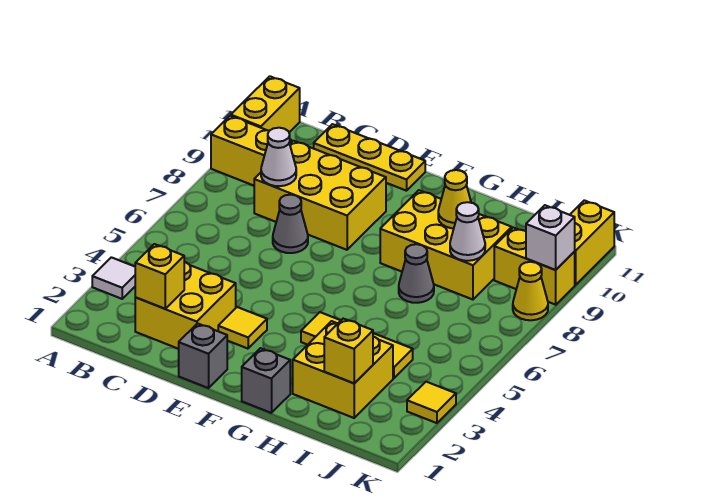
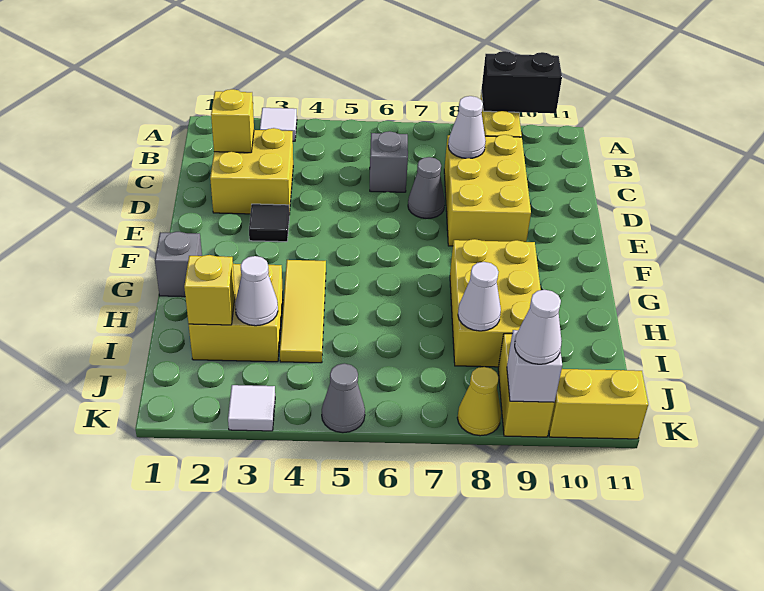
none -> black 1x2 brick [481,51,562,113]
yellow 1x2 brick [231,76,300,132] -> none
yellow 1x3 plate [314,124,425,191] -> none
grey 1x1 brick [179,323,227,388] -> grey 1x1 brick moved to [370,131,408,192]
yellow 1x1 tile [218,307,267,349] -> black 1x1 tile [249,204,289,242]
grey 1x1 cone [399,244,434,303] -> grey 1x1 cone moved to [322,363,365,433]
yellow 1x1 cone [438,170,471,228] -> none
none -> white 1x1 cone [235,256,278,326]
yellow 1x1 tile [407,382,456,423] -> white 1x1 tile [228,385,275,431]
none -> white 1x1 cone [515,290,562,364]

